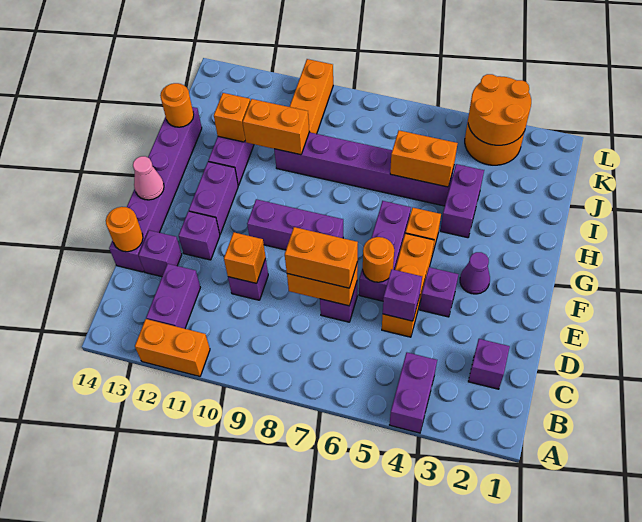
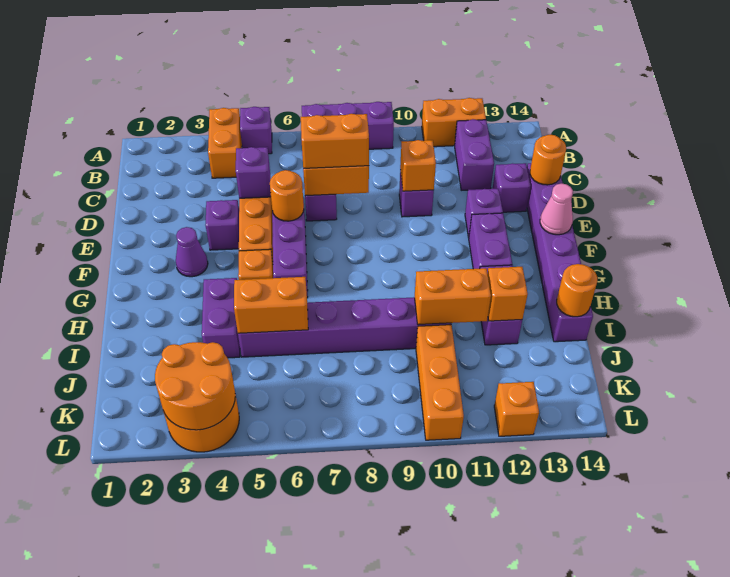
purple 1x2 brick [390,353,437,433] -> orange 1x2 brick [208,108,242,178]
purple 1x1 brick [468,339,510,389] -> purple 1x1 brick moved to [240,107,272,154]
purple 1x3 brick [247,199,343,250] -> purple 1x3 brick moved to [302,102,394,149]
none -> orange 1x1 brick [494,382,539,436]

